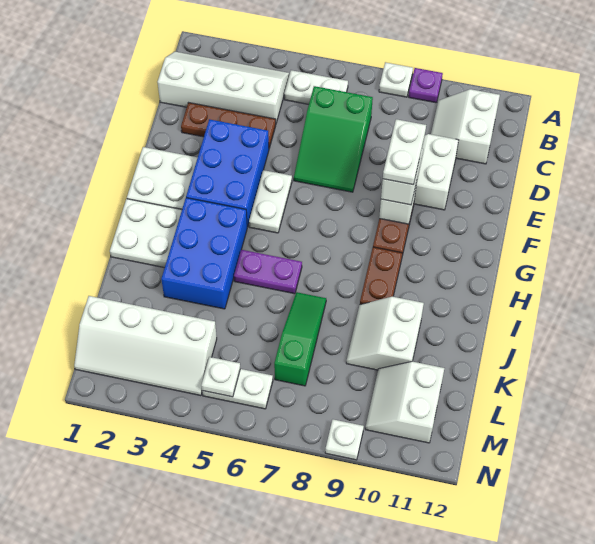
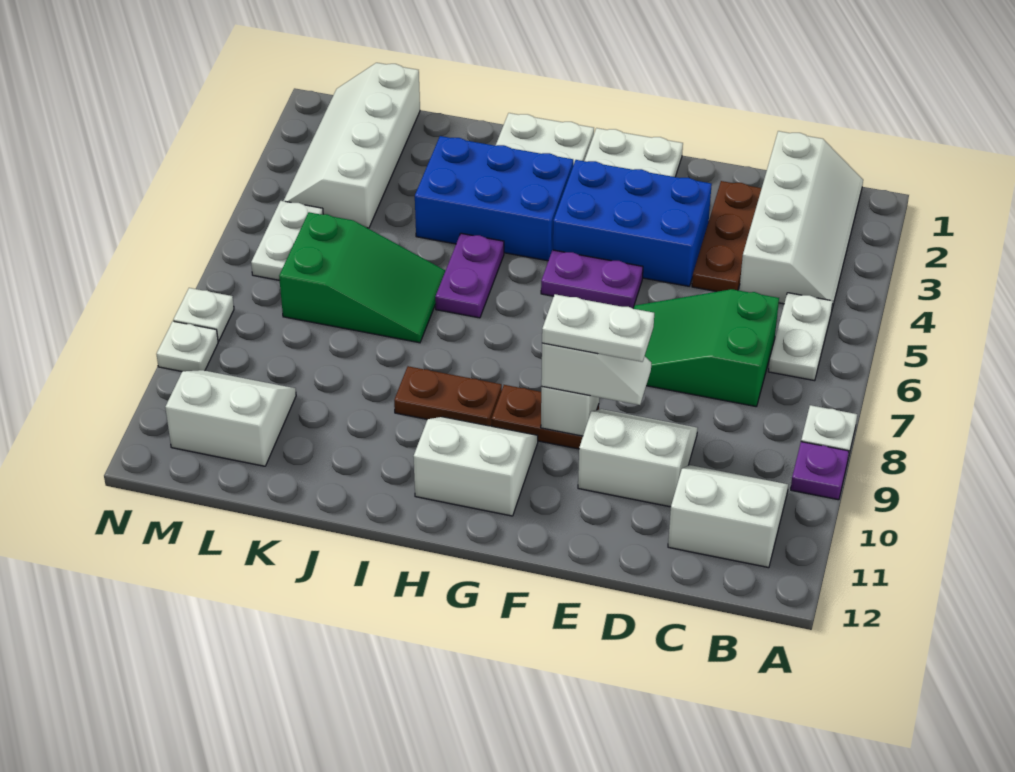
white 1x2 plate [249,170,292,233] -> purple 1x2 plate [541,250,643,308]
green 1x3 slope [274,292,326,386] -> green 2x3 slope [279,212,446,343]
white 2x2 slope [346,297,424,370] -> white 2x2 slope moved to [413,417,538,516]
white 1x1 plate [201,357,240,397] -> white 1x1 plate moved to [173,288,234,341]

